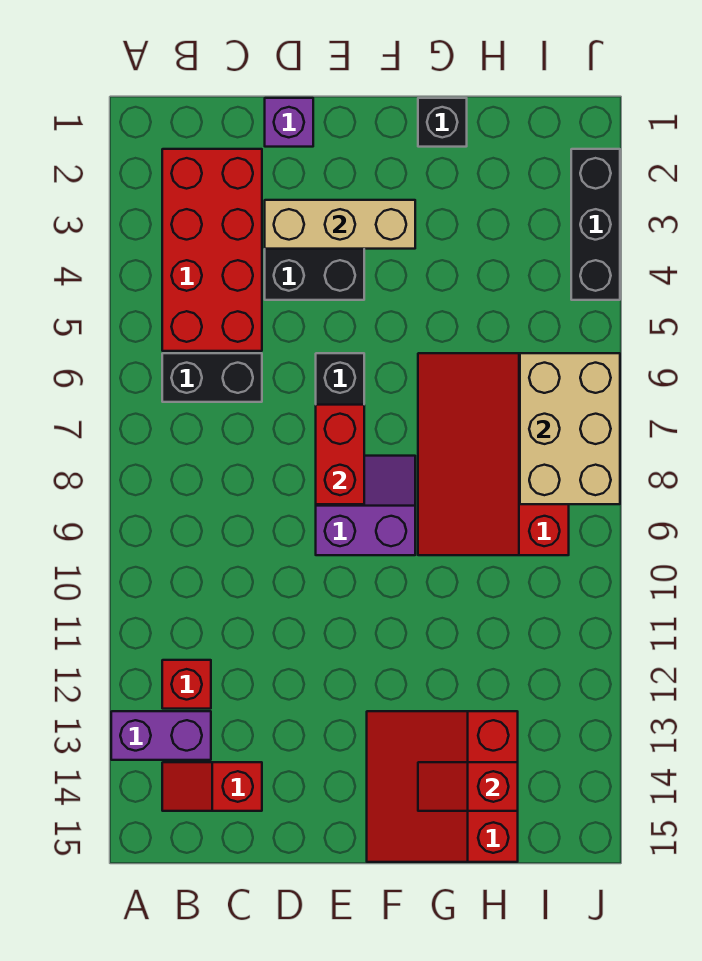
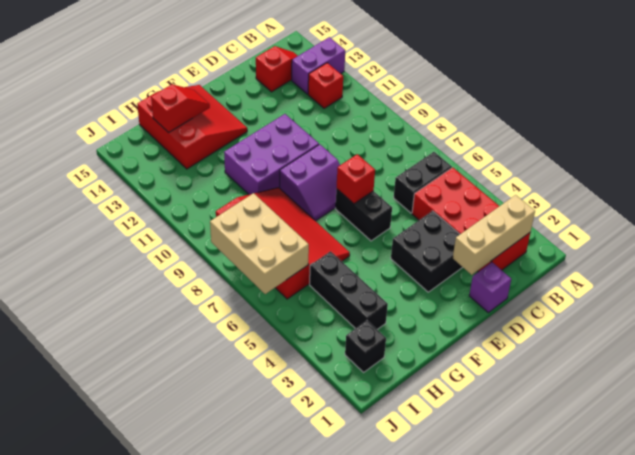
tan 1x3 brick [265,200,415,249] -> tan 1x3 brick moved to [453,195,535,275]
red 1x2 brick [316,405,364,504] -> red 1x1 brick [337,154,375,204]
none -> purple 2x3 brick [224,114,319,195]
black 1x1 brick [418,98,467,147] -> black 1x1 brick moved to [345,321,386,372]
black 1x3 brick [571,149,620,300] -> black 1x3 brick moved to [310,251,388,329]

